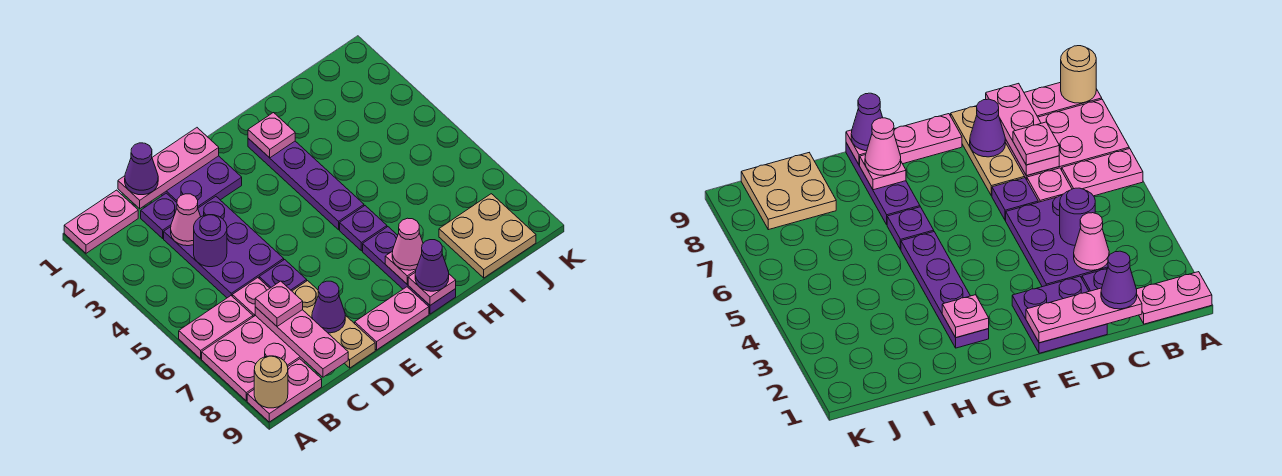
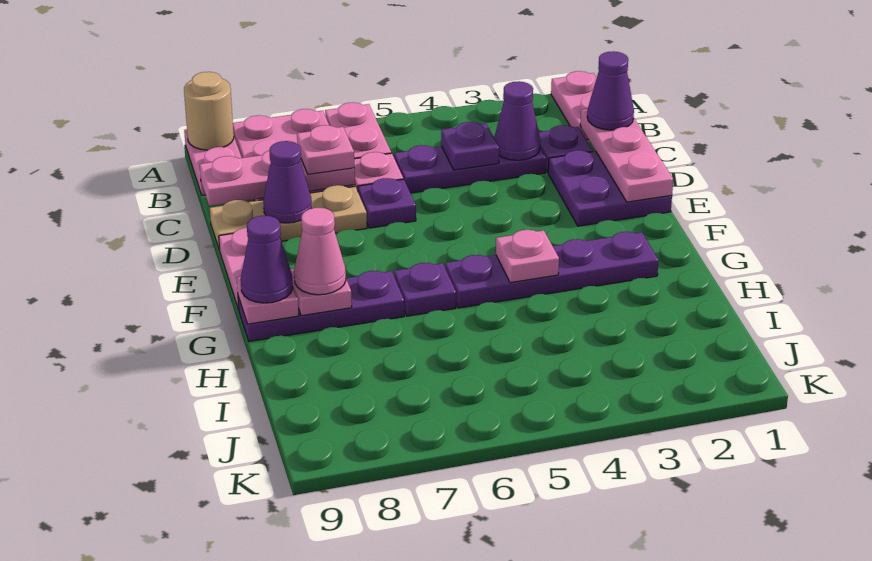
purple 2x3 plate [164,197,284,298] -> purple 1x3 plate [394,145,546,193]
pink 1x1 cone [171,194,201,246] -> purple 1x1 cone [494,81,540,160]
purple 1x1 round brick [194,215,227,267] -> purple 1x1 plate [441,122,499,170]
pink 1x1 plate [248,113,295,158] -> pink 1x1 plate moved to [496,230,559,283]
tan 2x2 plate [439,194,536,278] -> none

